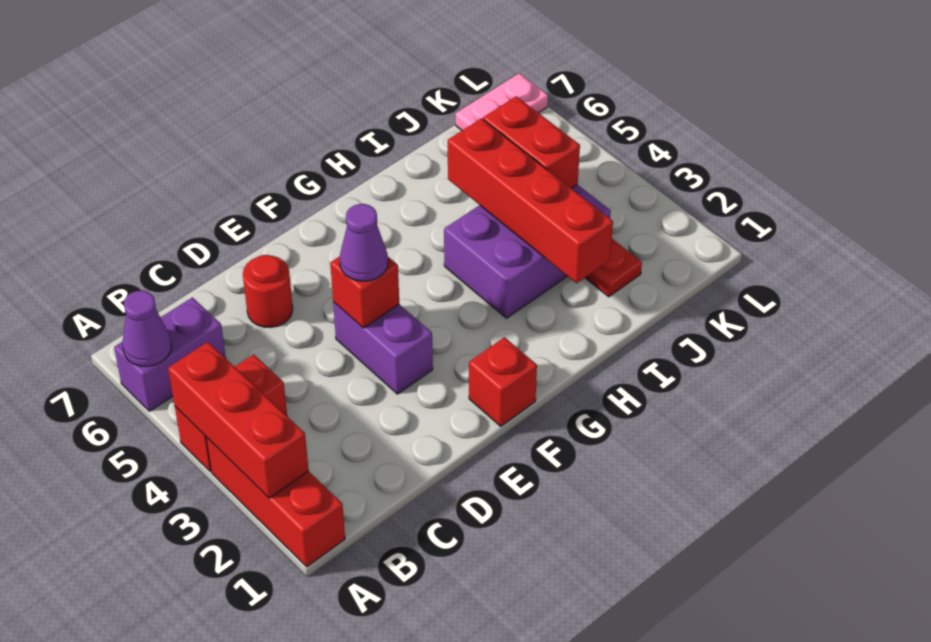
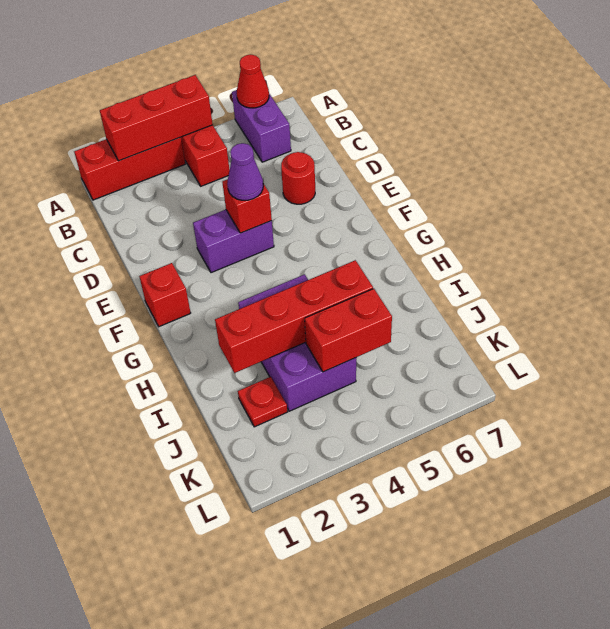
purple 1x1 cone [122,291,172,367] -> red 1x1 cone [237,55,269,108]
pink 1x2 plate [456,73,548,130] -> none

